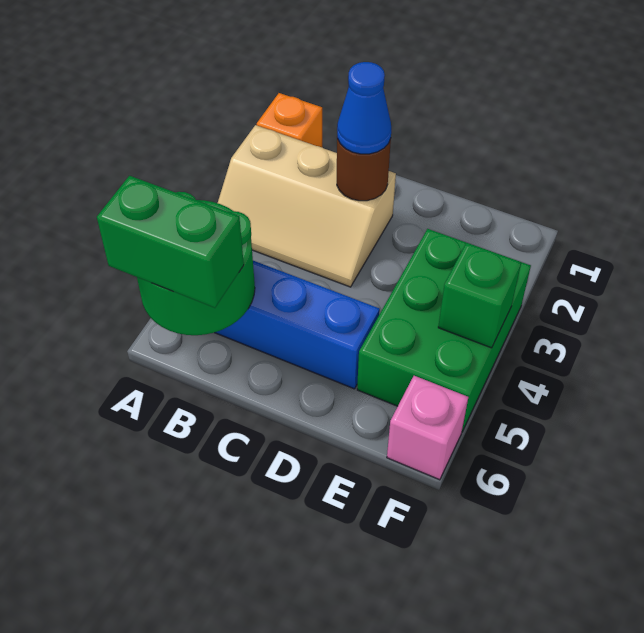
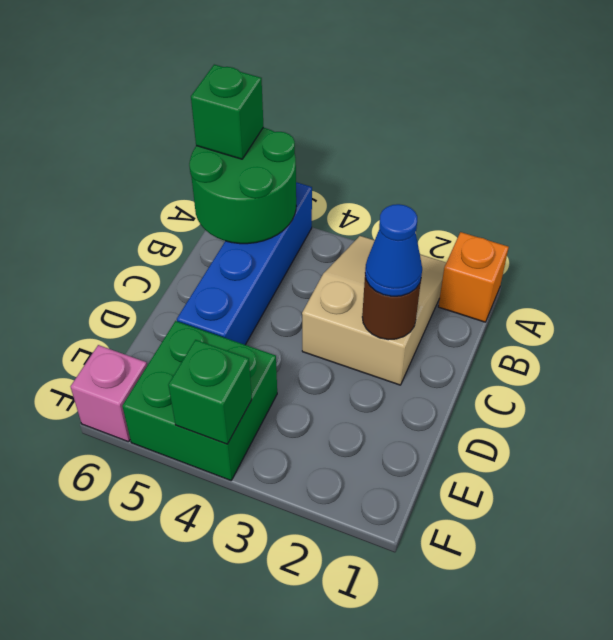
tan 2x3 slope [218,125,396,287] -> tan 2x3 slope turned to [302,236,446,385]
green 1x2 brick [97,176,244,308] -> green 1x1 brick [191,65,264,159]
green 2x3 brick [357,229,531,431] -> green 2x2 brick [122,321,277,480]

